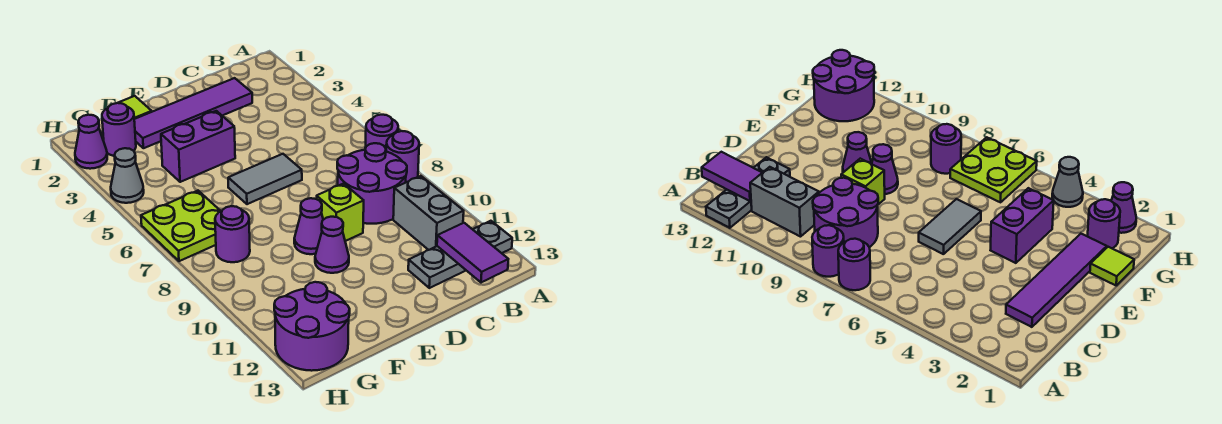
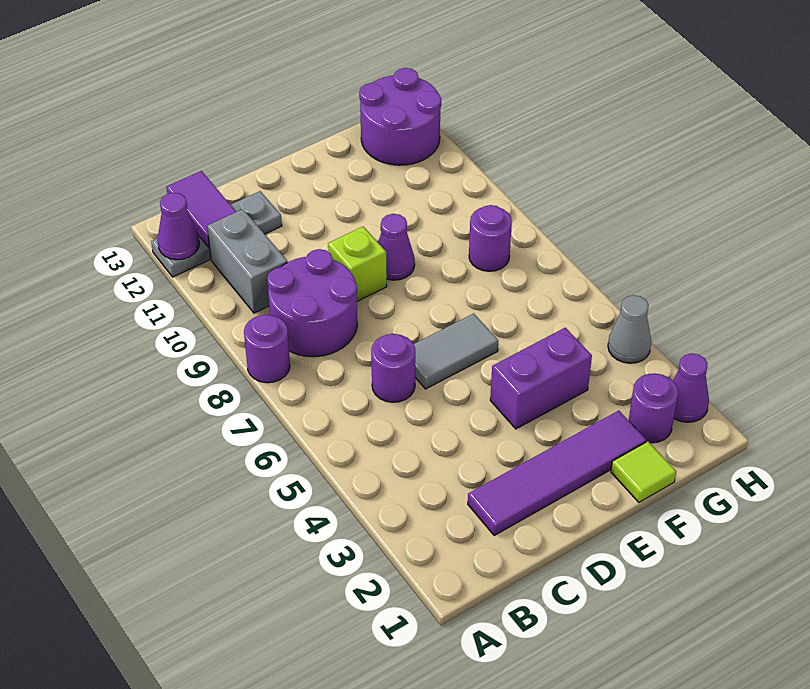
purple 1x1 round brick [365,115,398,149] -> purple 1x1 round brick moved to [371,334,415,402]
purple 1x1 cone [315,217,349,273] -> purple 1x1 cone moved to [158,193,199,260]
lime 2x2 plate [141,191,220,261] -> none

